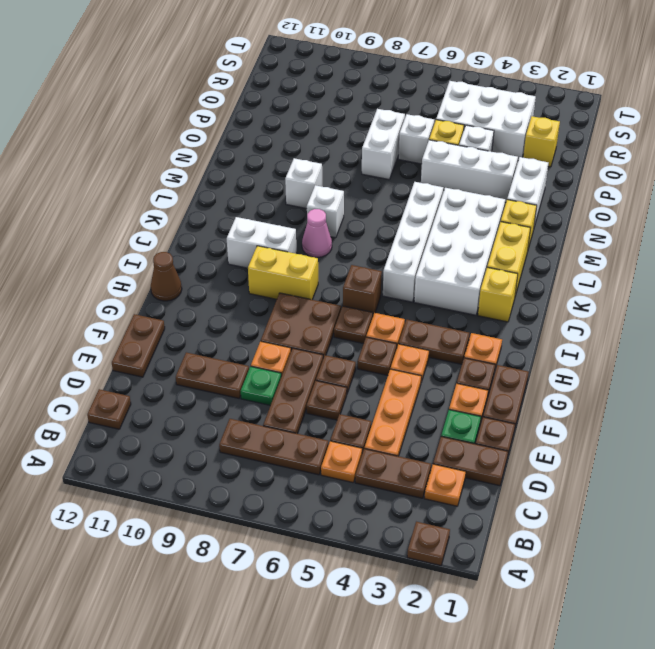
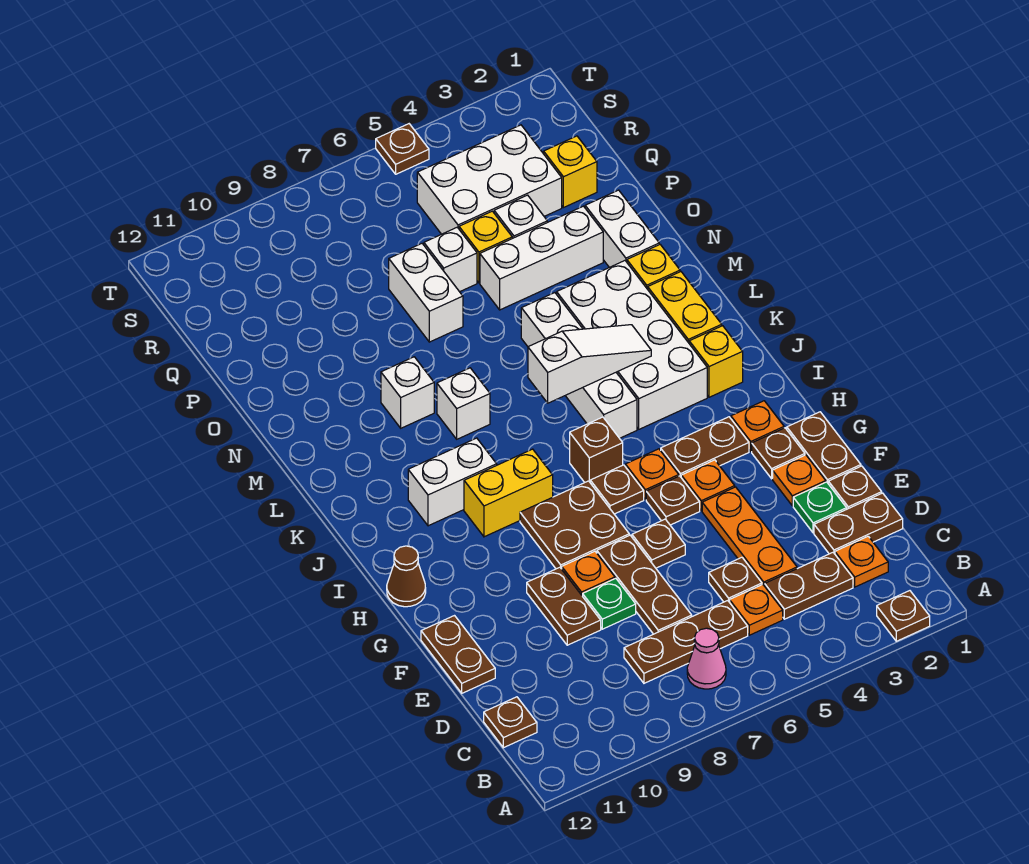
brown 1x1 plate [306,381,347,420] -> brown 1x1 plate moved to [376,124,429,174]
brown 1x2 plate [176,352,249,398] -> brown 1x2 plate turned to [527,567,601,645]
none -> white 1x3 slope [528,325,651,403]
pink 1x1 cone [302,209,332,258] -> pink 1x1 cone moved to [687,628,726,689]

